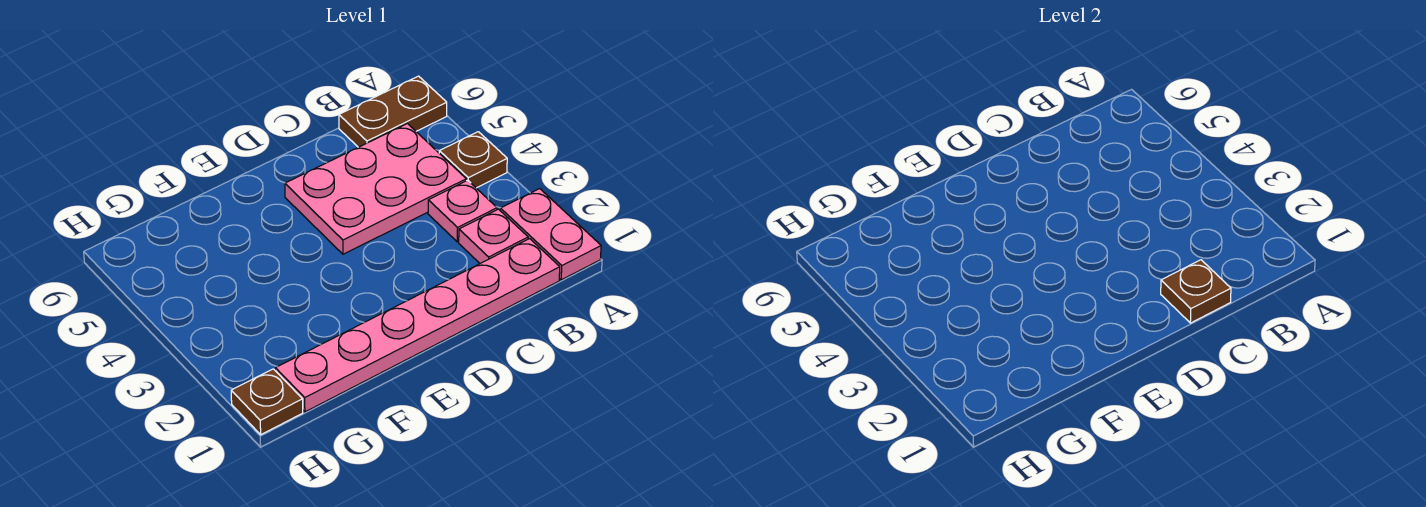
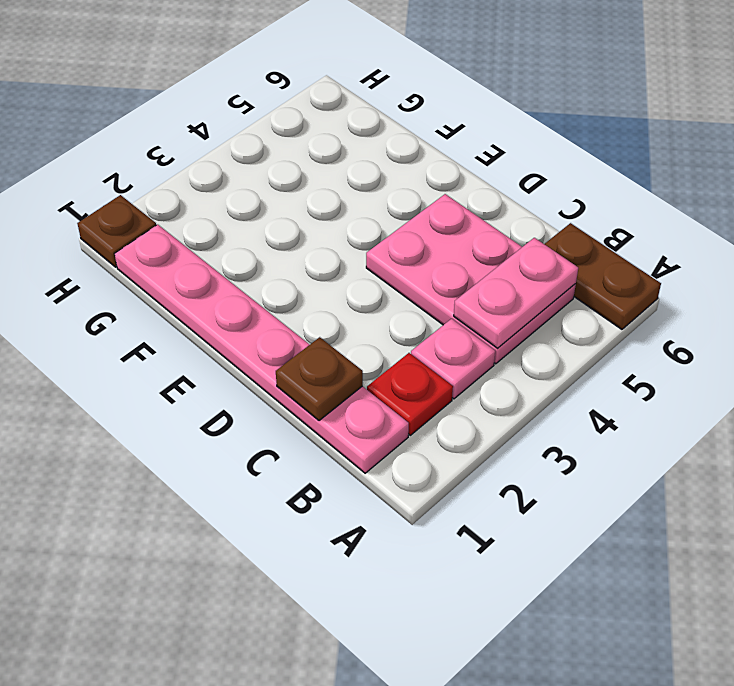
pink 1x2 plate [500,189,601,280] -> pink 1x2 plate moved to [454,238,578,349]
brown 1x1 plate [439,132,507,188] -> none
pink 1x1 plate [459,209,528,263] -> red 1x1 plate [367,353,453,435]

